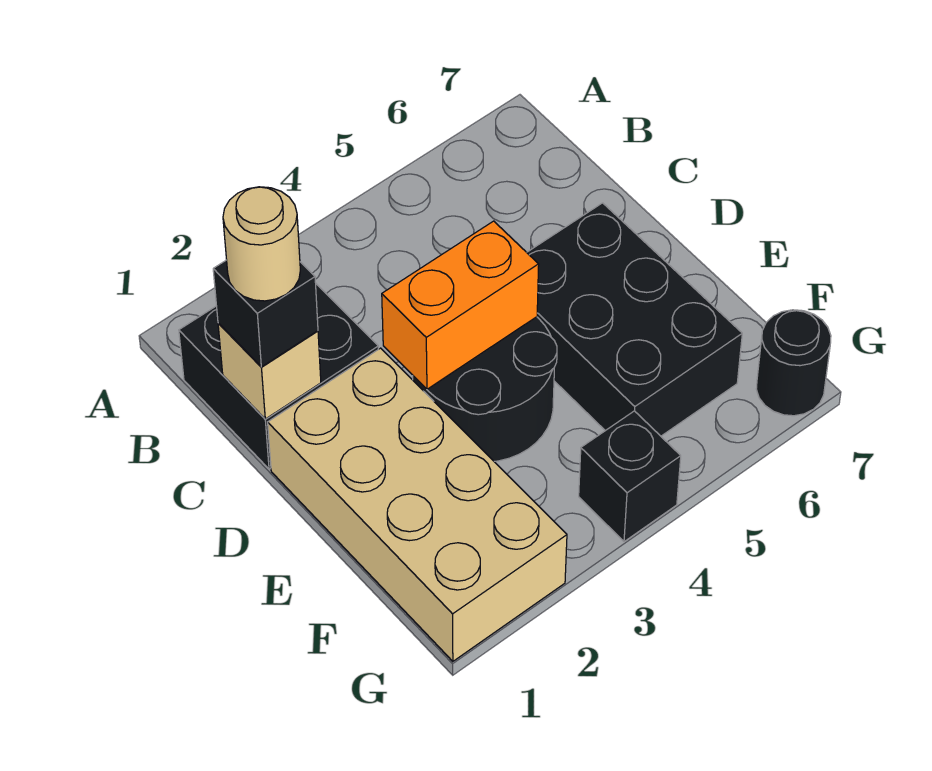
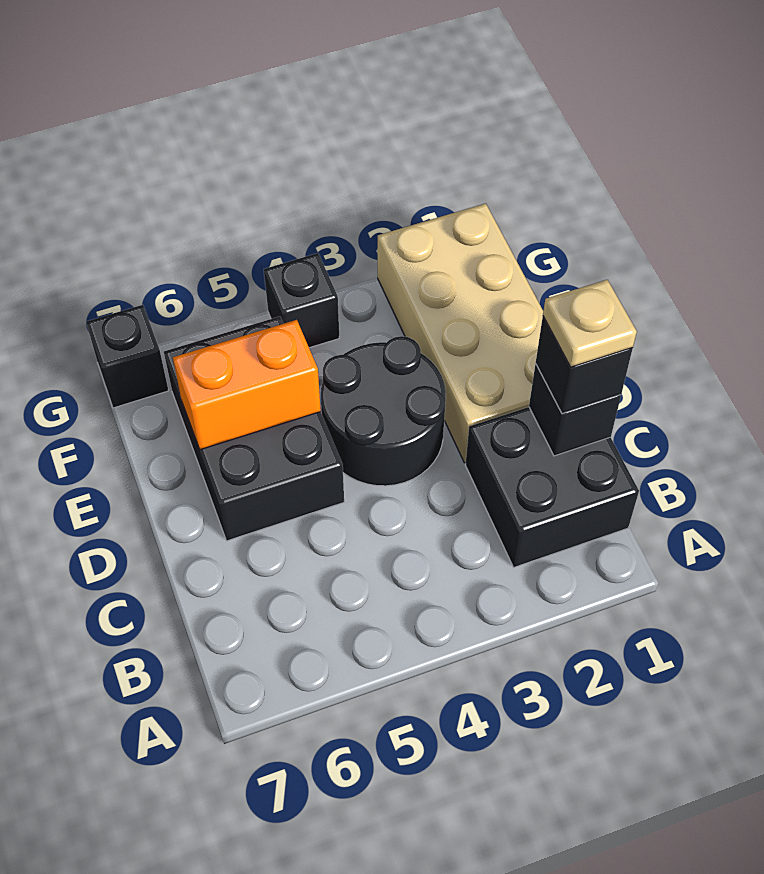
tan 1x1 brick [218,323,321,419] -> black 1x1 brick [529,364,621,456]
tan 1x1 round brick [223,187,300,301] -> tan 1x1 plate [543,280,637,367]
orange 1x2 brick [382,221,539,389] -> orange 1x2 brick moved to [173,320,321,450]
black 1x1 round brick [756,310,831,416] -> black 1x1 brick [86,305,169,408]

